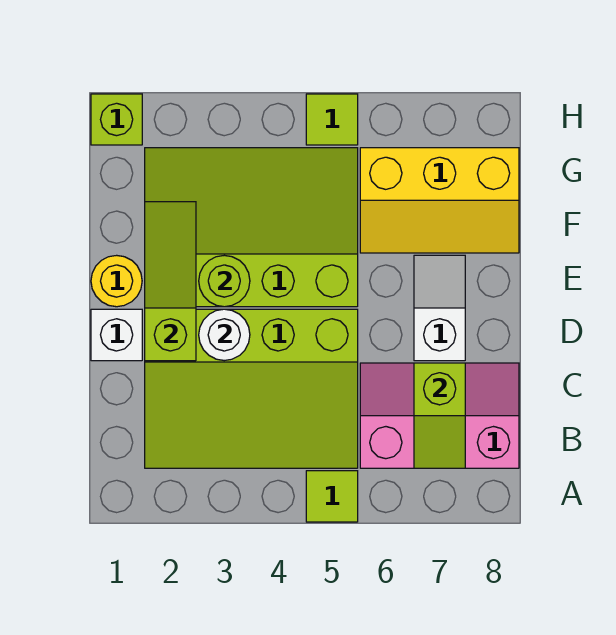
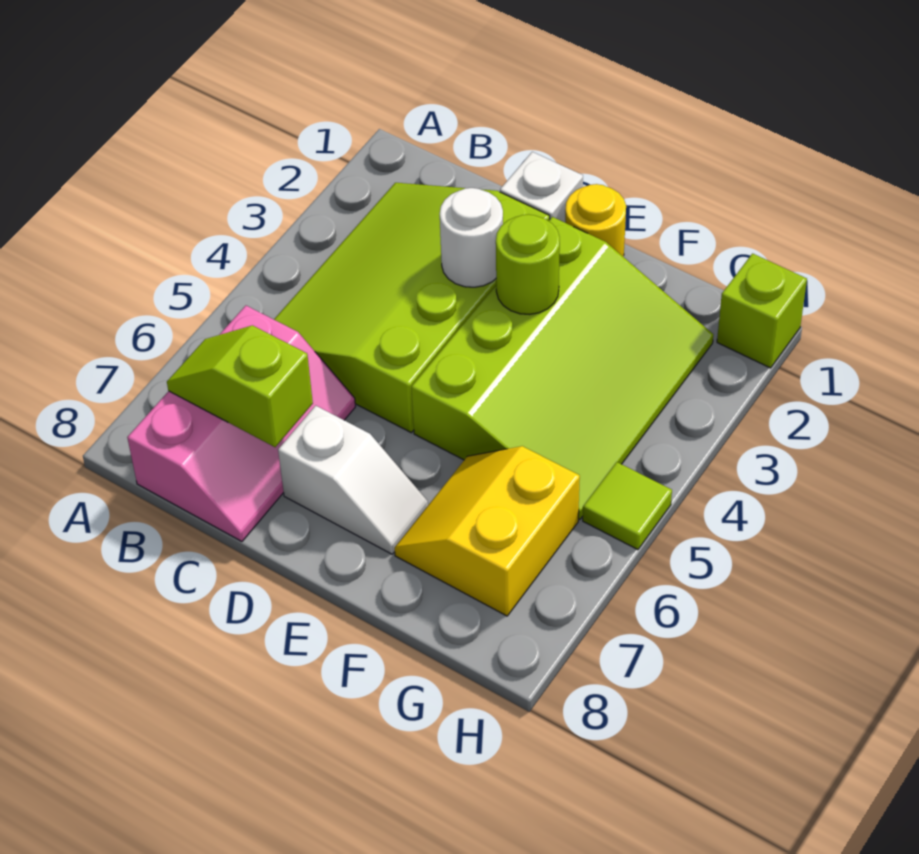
lime 1x1 tile [306,471,358,522] -> none
lime 1x3 slope [145,202,196,361] -> none
yellow 2x3 slope [360,148,519,253] -> yellow 2x2 slope [395,446,580,616]

